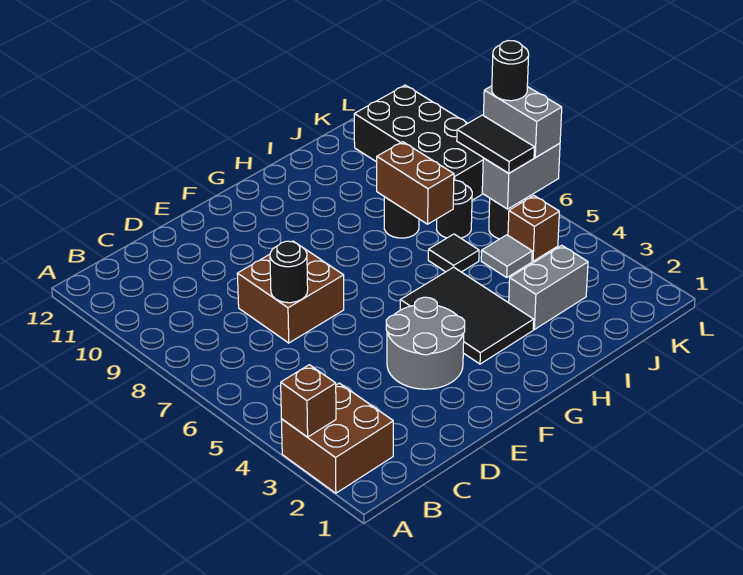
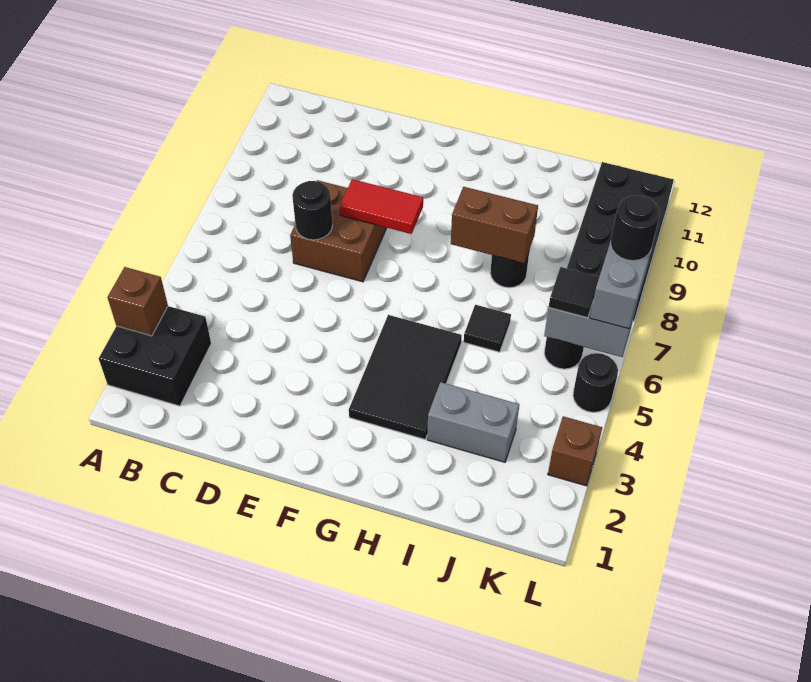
brown 2x2 brick [281,383,393,493] -> black 2x2 brick [99,306,211,406]
grey 2x2 round brick [386,297,465,389] -> none
none -> red 1x2 tile [340,179,423,234]
brown 1x2 brick [377,142,454,224] -> brown 1x2 brick turned to [451,187,538,263]
grey 1x1 tile [481,235,532,277] -> none
black 1x1 round brick [437,180,472,238] -> black 1x1 round brick moved to [573,353,618,412]
brown 1x1 brick [508,196,559,261] -> brown 1x1 brick moved to [548,416,602,486]
black 1x2 tile [457,115,534,173] -> black 1x1 tile [549,267,599,318]

